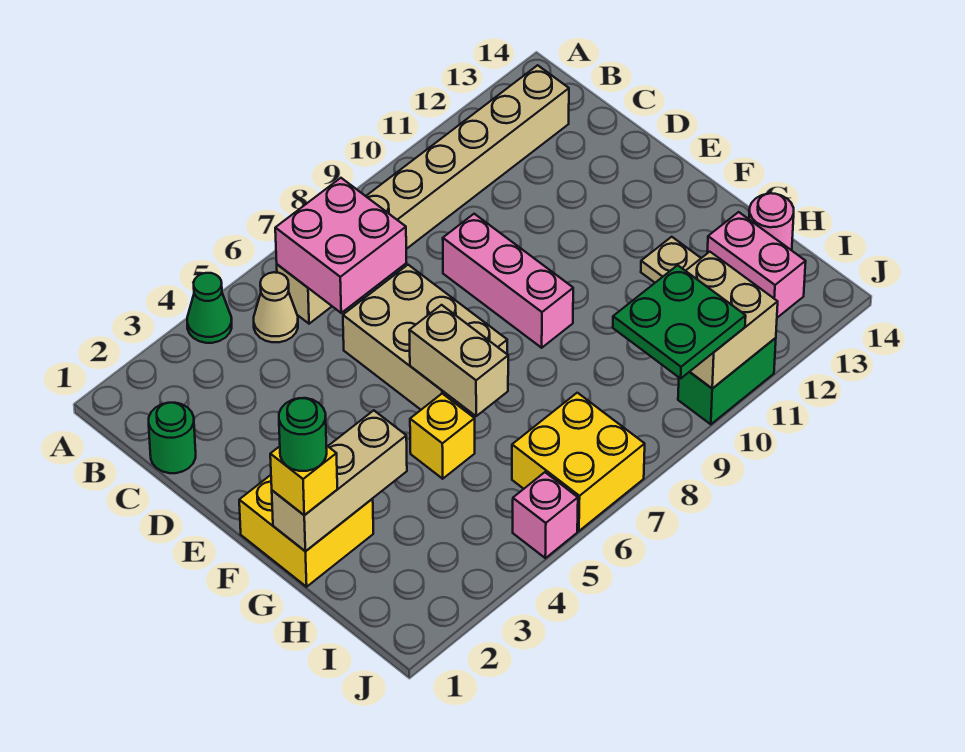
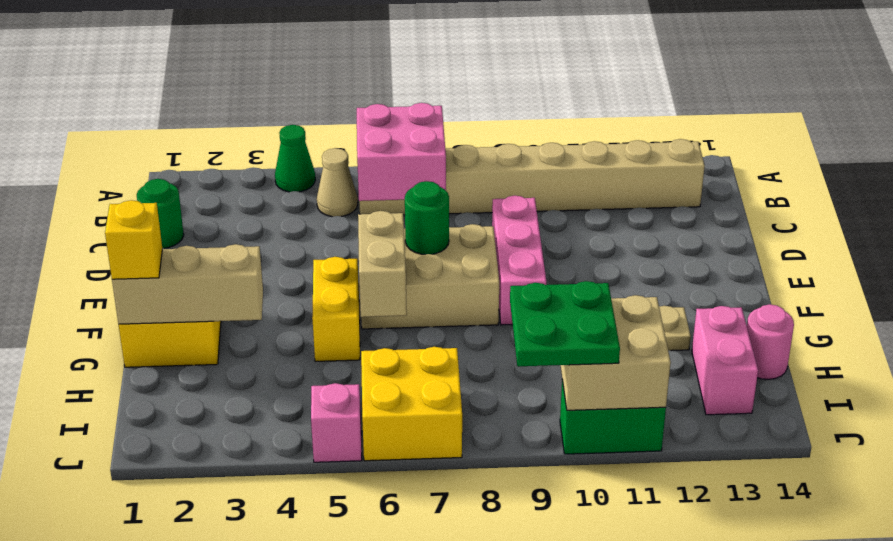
tan 2x3 brick [343,265,507,410] -> tan 2x3 brick turned to [361,224,499,329]
green 1x1 round brick [279,398,327,471] -> green 1x1 round brick moved to [405,181,449,255]
yellow 1x1 brick [410,394,475,479] -> yellow 1x2 brick [312,257,360,361]

